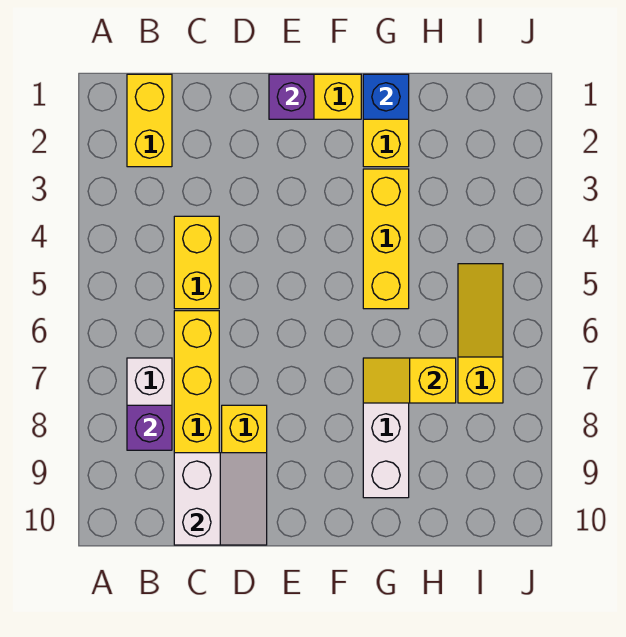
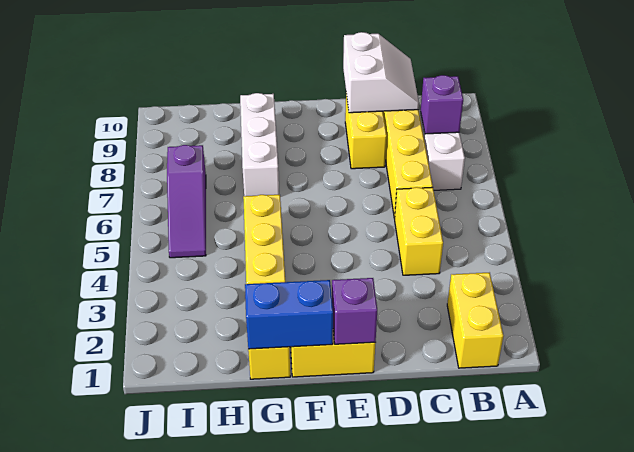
white 2x2 slope [174,453,267,545] -> white 2x2 slope turned to [343,32,419,113]
blue 1x1 brick [363,74,409,119] -> blue 1x2 brick [245,280,333,349]
yellow 1x2 slope [363,358,456,403] -> none
yellow 1x3 slope [458,264,503,403] -> purple 1x3 slope [167,145,206,258]

